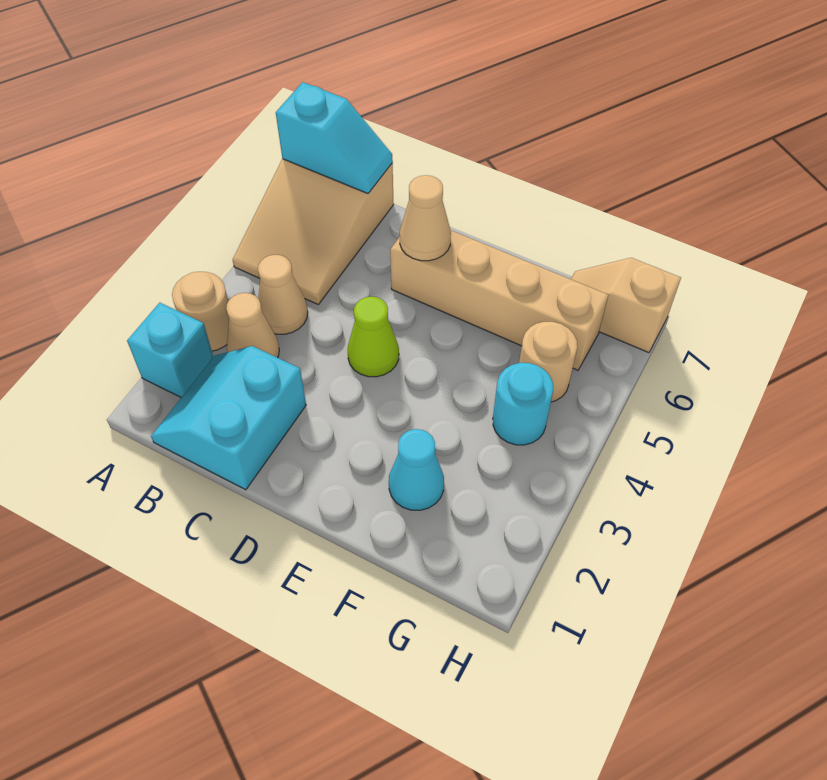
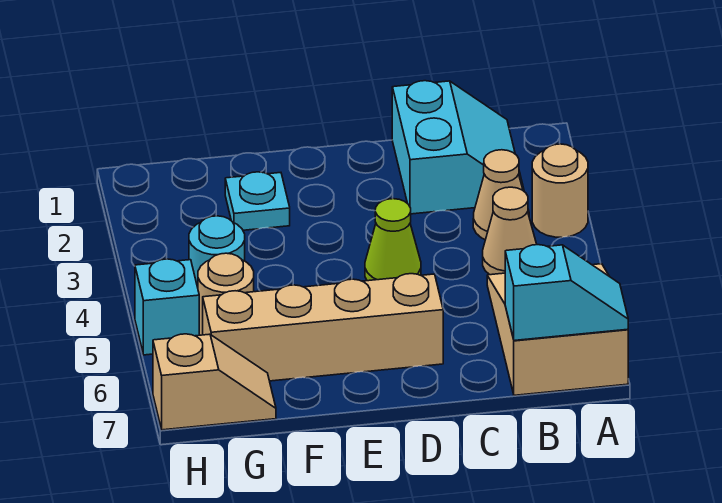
cyan 1x1 brick [127,303,213,398] -> cyan 1x1 brick moved to [135,259,199,355]
cyan 1x2 slope [276,82,393,193] -> cyan 1x2 slope turned to [505,245,628,341]
tan 1x1 cone [400,175,451,261] -> none
cyan 1x1 cone [389,429,444,510] -> cyan 1x1 plate [225,172,290,230]

